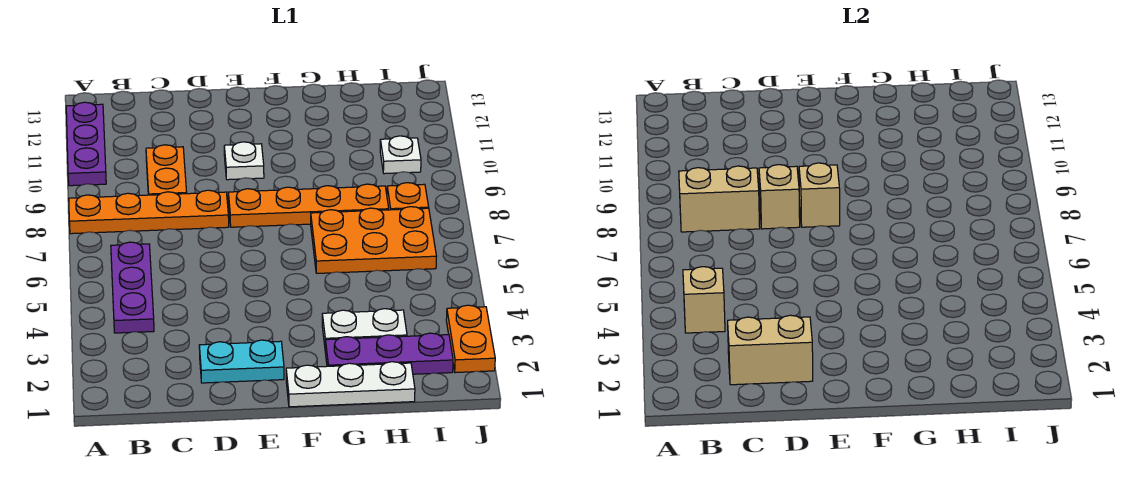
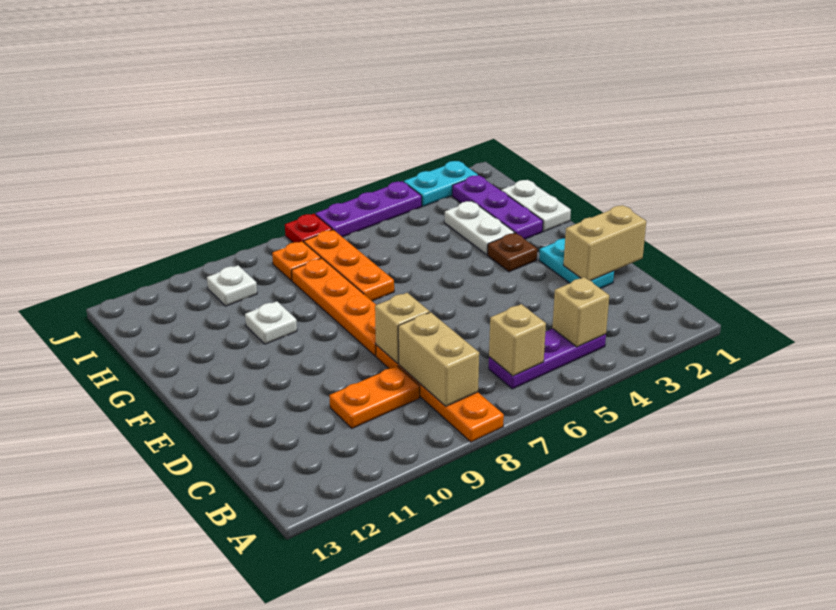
purple 1x3 plate [66,102,106,186] -> purple 1x3 plate moved to [315,181,422,237]
tan 1x2 brick [728,315,813,385] -> tan 1x2 brick turned to [563,205,646,281]
tan 1x1 brick [799,163,840,227] -> tan 1x1 brick moved to [489,304,546,376]
white 1x1 plate [224,142,264,180] -> white 1x1 plate moved to [245,301,297,344]
white 1x3 plate [286,362,415,407] -> white 1x2 plate [501,180,571,231]
none -> brown 1x1 plate [488,233,537,272]
orange 2x3 plate [311,207,437,273] -> orange 1x3 plate [304,230,394,301]
orange 1x2 plate [446,305,495,373] -> cyan 1x2 plate [404,161,478,206]
none -> red 1x1 plate [285,214,332,243]

